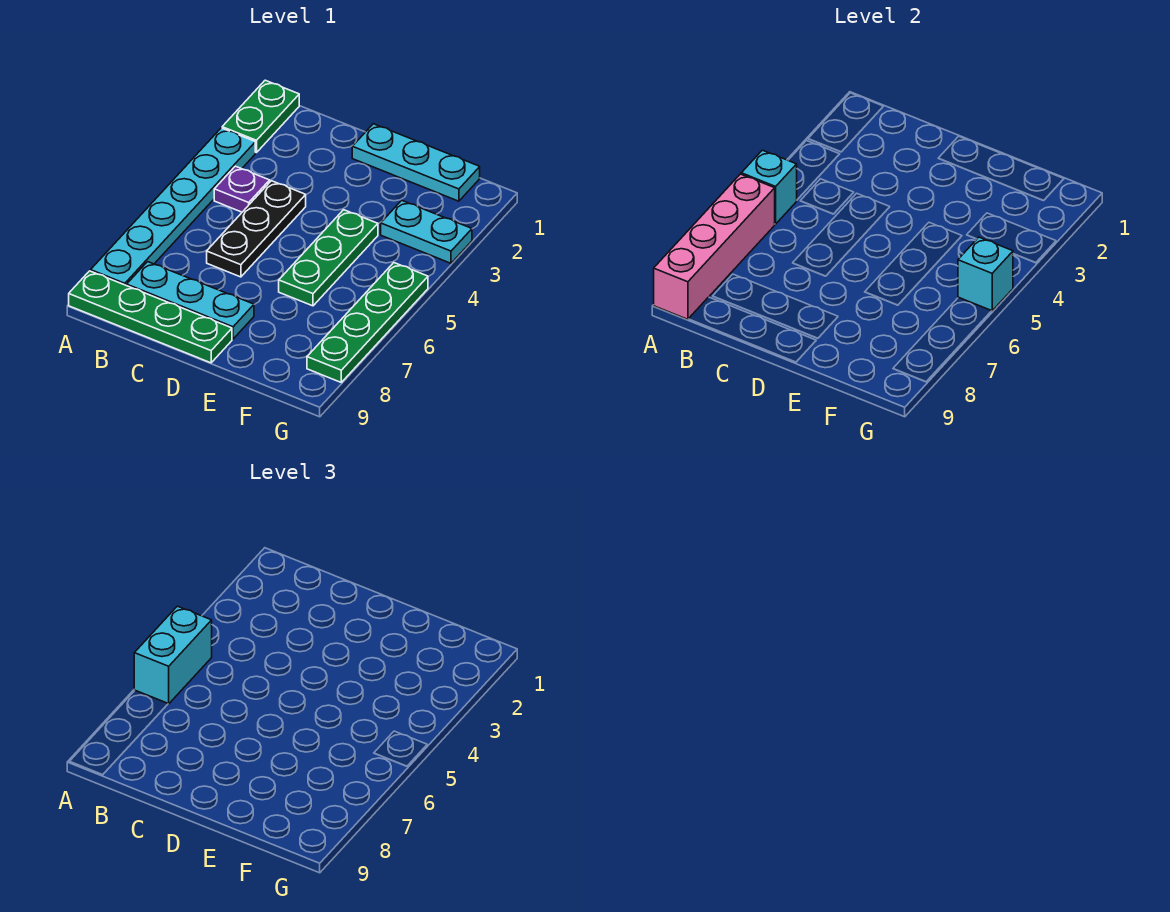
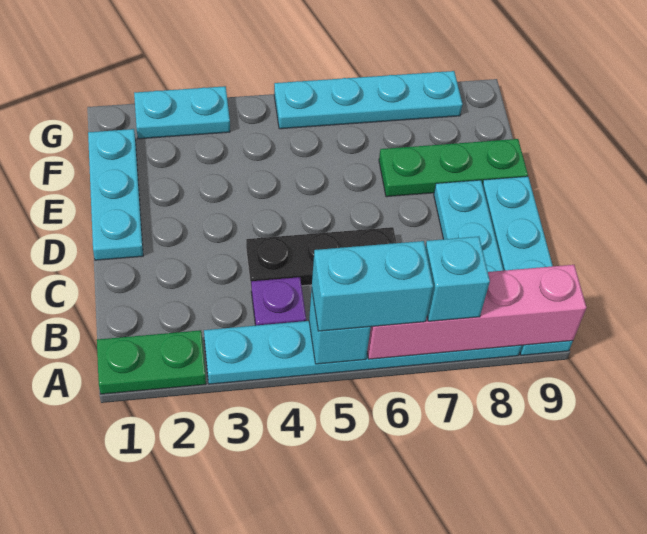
green 1x4 plate [69,271,232,363] -> cyan 1x4 plate [482,176,573,355]
green 1x3 plate [279,210,378,306] -> green 1x3 plate moved to [379,139,528,197]
cyan 1x2 plate [381,200,472,263] -> cyan 1x2 plate turned to [134,86,230,139]
green 1x4 plate [307,263,428,382] -> cyan 1x4 plate [274,71,462,129]
cyan 1x1 brick [958,237,1013,311] -> cyan 1x1 brick moved to [425,237,490,321]

